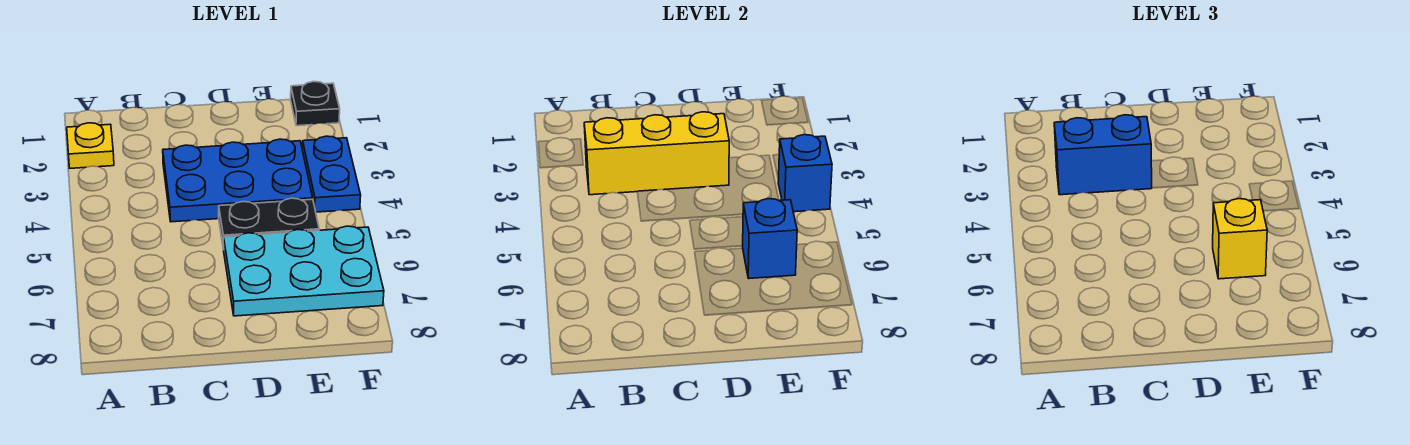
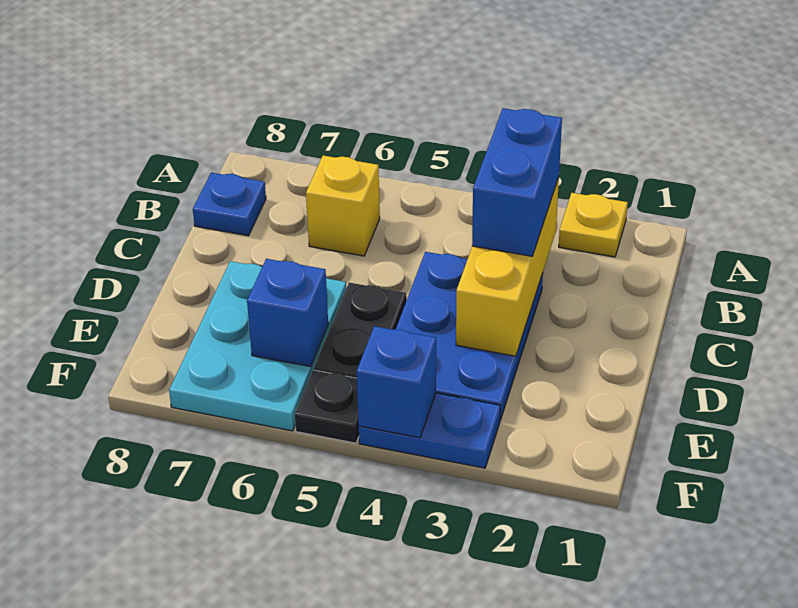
none -> blue 1x1 plate [193,173,266,236]
yellow 1x1 brick [1213,199,1267,279] -> yellow 1x1 brick moved to [306,156,380,256]
black 1x1 plate [291,82,340,126] -> black 1x1 plate moved to [295,370,359,443]

